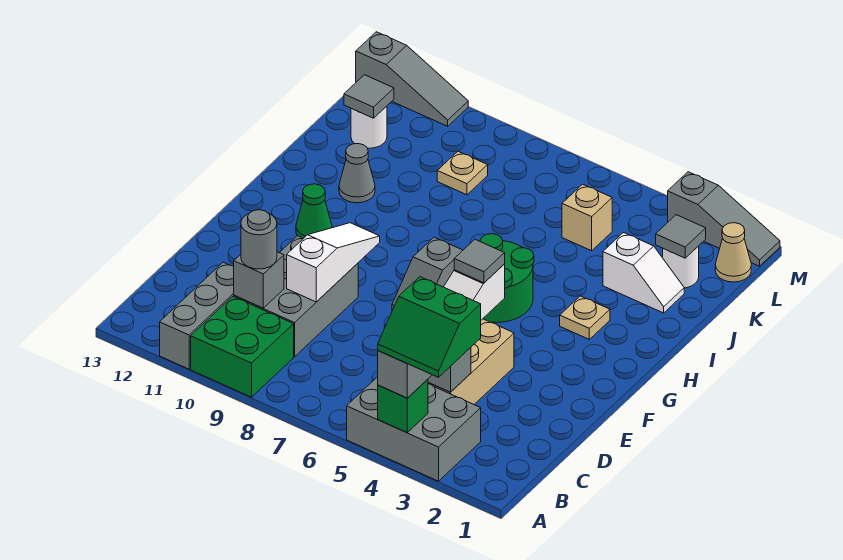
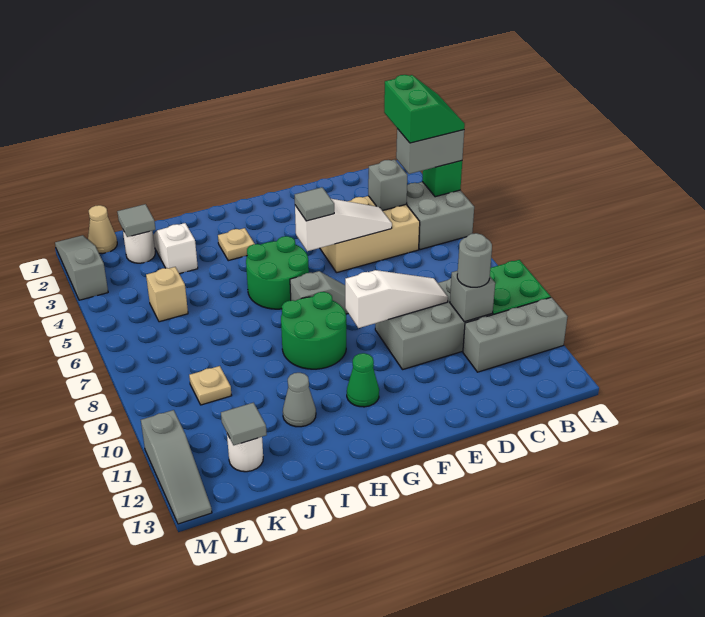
grey 2x3 brick [347,377,481,481] -> grey 2x2 brick [406,182,474,250]
white 1x3 slope [287,223,380,302] -> white 1x3 slope turned to [345,270,448,328]
none -> green 2x2 round brick [281,292,346,369]
grey 1x3 slope [356,32,468,126] -> grey 1x3 slope turned to [141,410,212,524]

